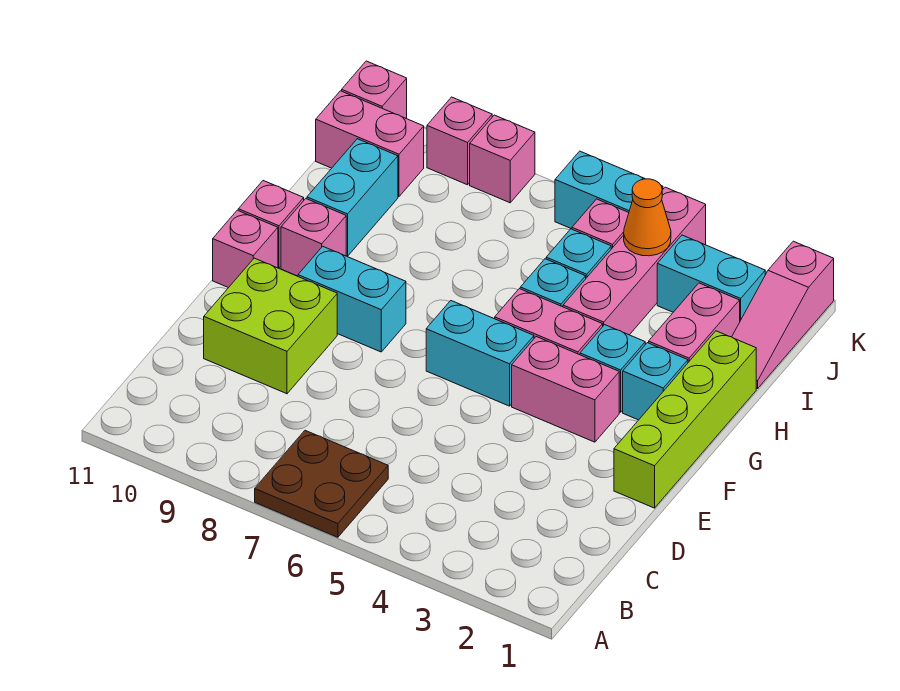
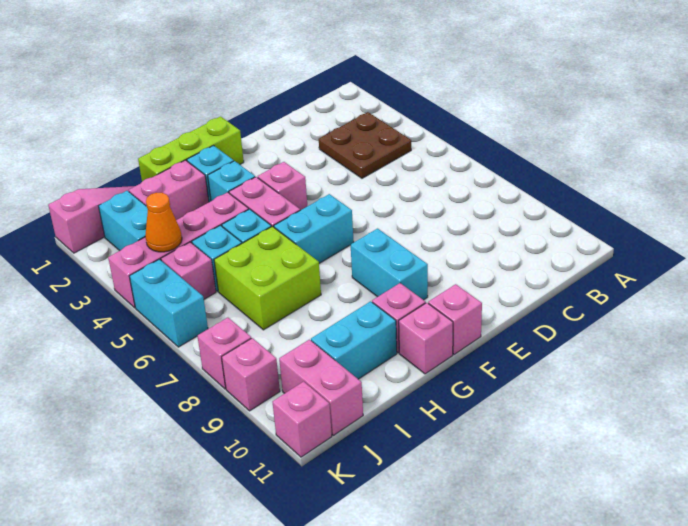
brown 2x2 plate [255,430,388,537] -> brown 2x2 plate moved to [319,112,411,178]
lime 2x2 brick [204,258,337,394] -> lime 2x2 brick moved to [214,226,321,330]
lime 1x4 brick [614,331,756,508] -> lime 1x3 brick [138,117,244,181]
pink 1x2 brick [512,337,619,442] -> pink 1x1 brick [258,162,307,210]
cyan 1x2 brick [426,301,534,406] -> cyan 1x2 brick turned to [274,194,354,263]

